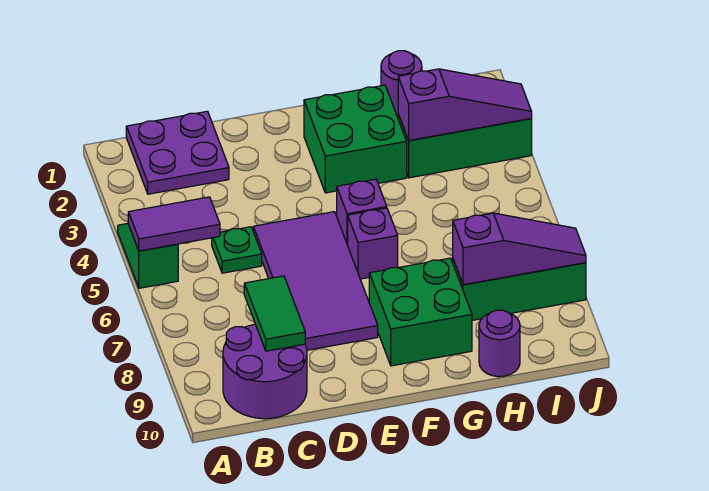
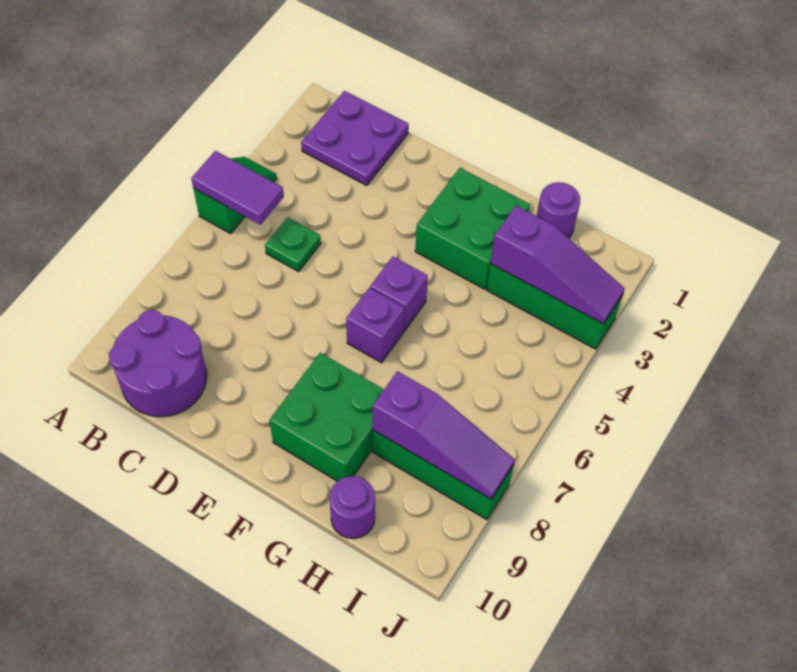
green 1x2 tile [244,276,305,351] -> none
purple 2x4 tile [253,212,378,350] -> none

